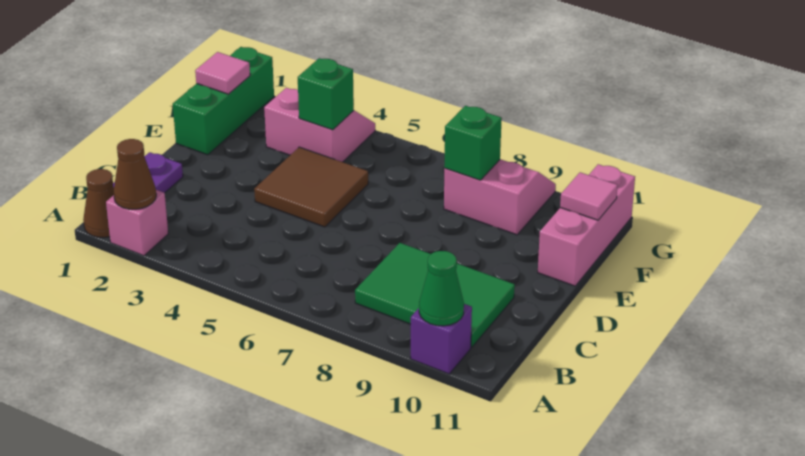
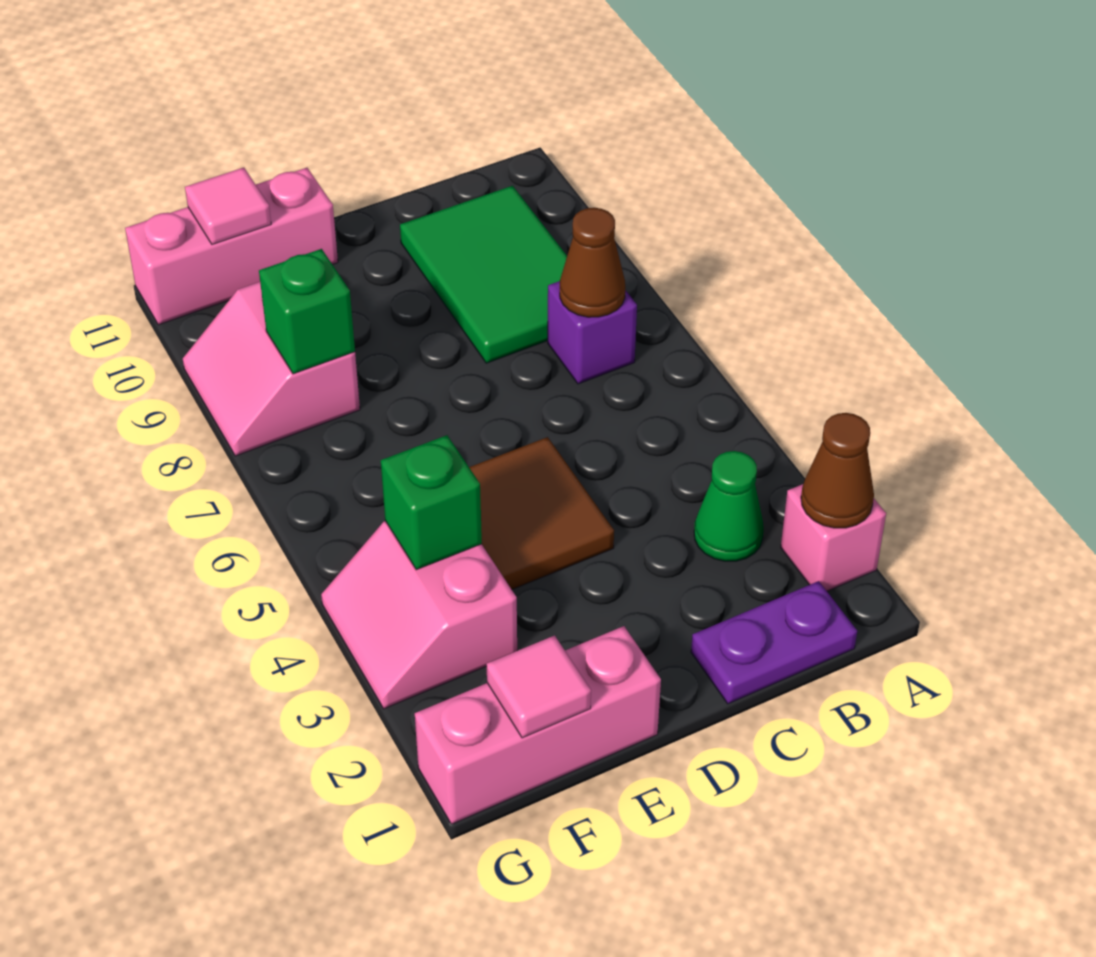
brown 1x1 cone [83,169,114,238] -> brown 1x1 cone moved to [560,208,625,317]
purple 1x1 brick [411,304,472,374] -> purple 1x1 brick moved to [548,281,637,384]
green 1x1 cone [419,251,464,326] -> green 1x1 cone moved to [694,451,764,561]
green 1x3 brick [173,47,274,155] -> pink 1x3 brick [415,626,661,824]

